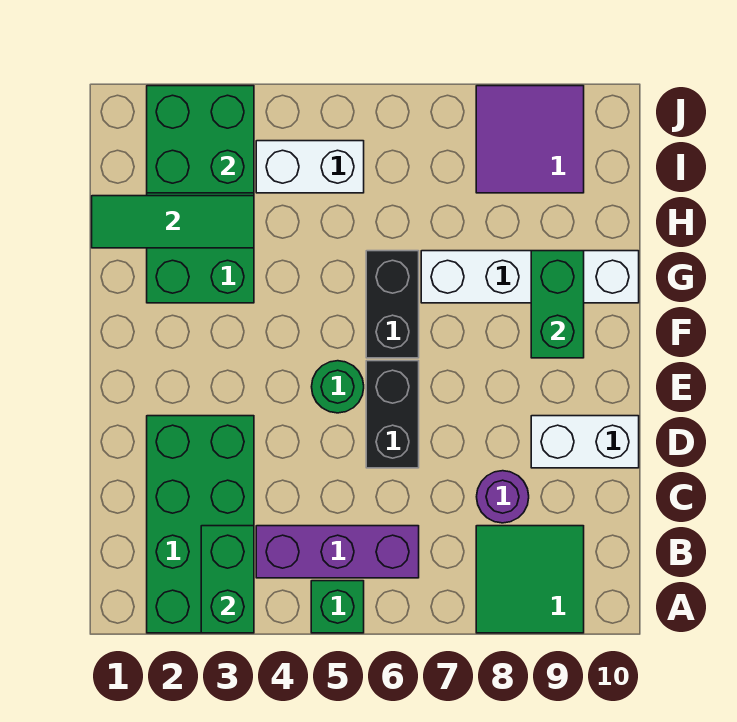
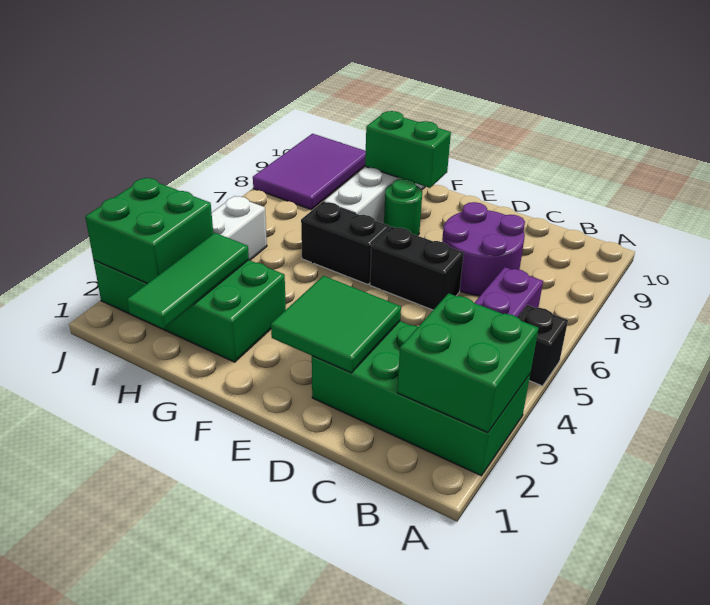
green 1x2 brick [201,526,254,633] -> green 2x2 brick [397,293,539,433]
green 1x1 brick [311,581,364,633] -> black 1x1 brick [518,305,568,386]
green 2x2 tile [476,526,584,633] -> green 2x2 tile moved to [271,276,401,373]
purple 1x1 round brick [477,471,529,523] -> purple 2x2 round brick [442,202,525,296]
white 1x2 brick [531,416,639,468] -> none
green 1x1 round brick [312,361,364,413] -> green 1x1 round brick moved to [384,179,422,236]
purple 2x2 tile [476,86,584,193] -> purple 2x3 tile [253,134,366,210]

